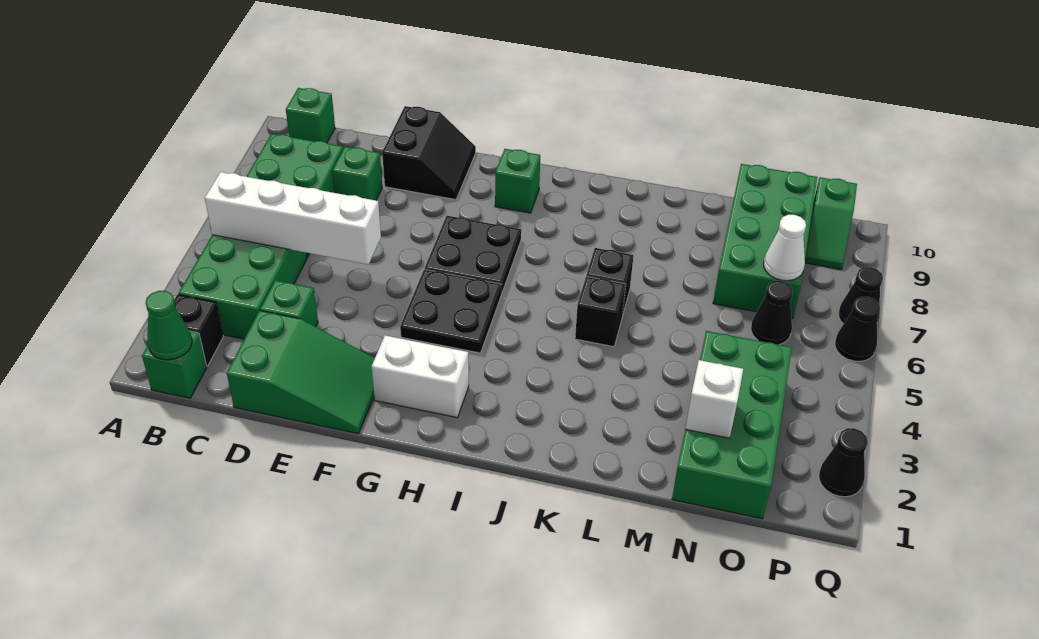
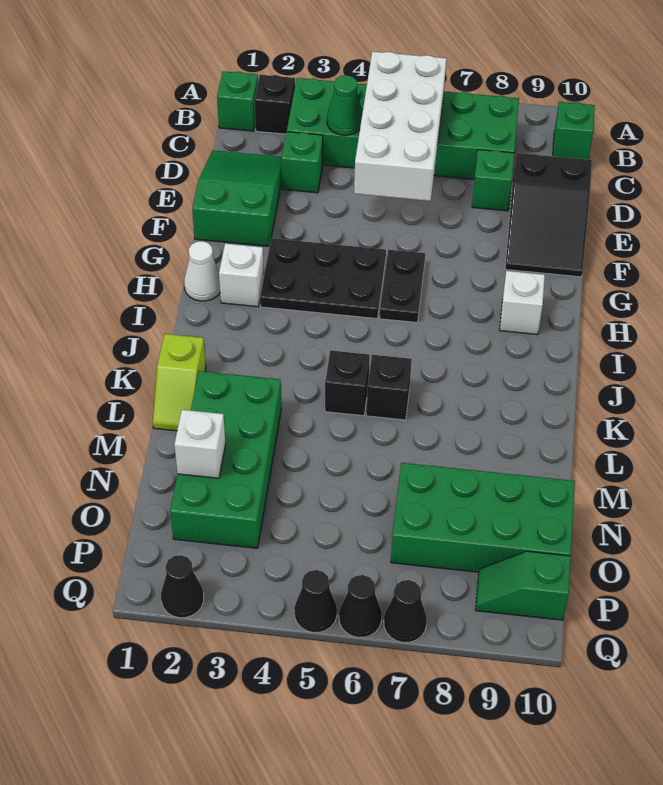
green 1x1 cone [146,291,192,360] -> green 1x1 cone moved to [327,75,363,135]
white 1x4 brick [205,172,381,264] -> white 2x4 brick [354,51,447,201]
green 2x3 slope [227,311,375,434] -> green 2x3 slope turned to [192,150,282,246]
black 2x2 slope [382,106,476,200] -> black 2x3 slope [505,153,592,277]
white 1x2 brick [372,335,469,417] -> white 1x1 brick [219,243,264,307]
black 2x2 plate [400,269,501,353] -> black 2x3 plate [260,238,386,319]
black 2x2 plate [425,216,521,294] -> black 1x2 plate [380,250,425,323]
green 1x1 brick [495,149,540,213] -> white 1x1 brick [500,271,545,335]
none -> lime 1x2 slope [153,334,206,431]
green 2x4 brick [672,331,792,519] -> green 2x4 brick turned to [170,371,281,548]
black 1x1 cone [751,281,793,345] -> black 1x1 cone moved to [294,570,337,633]
white 1x1 cone [764,215,806,281] -> white 1x1 cone moved to [184,241,220,301]

